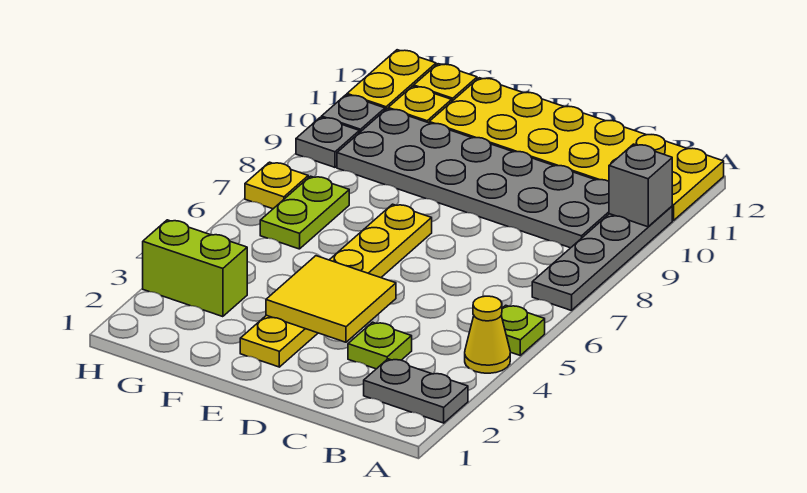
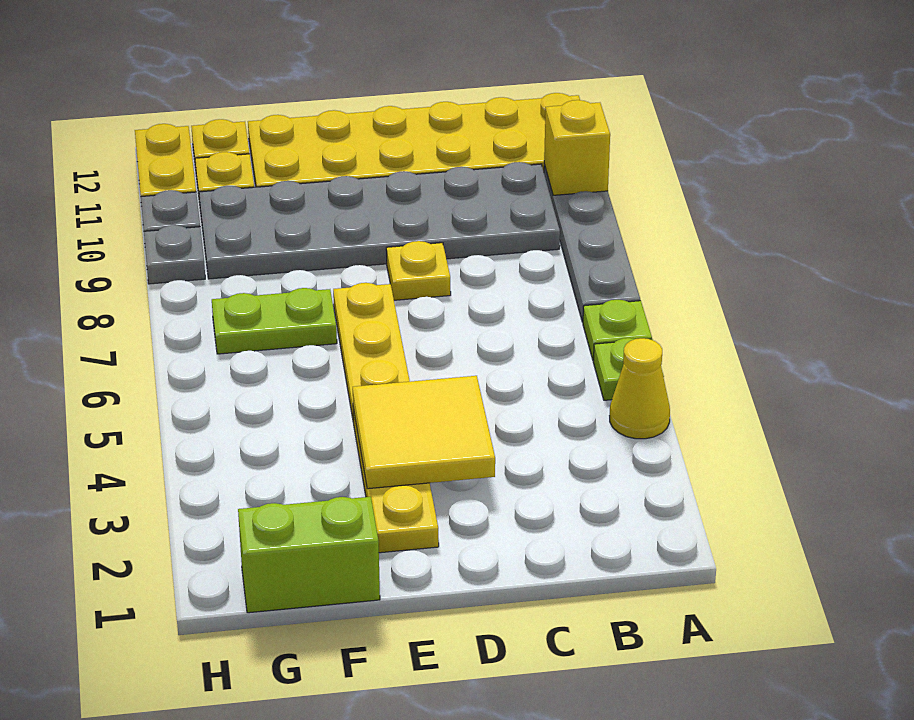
grey 1x2 plate [364,359,468,423] -> none
grey 1x1 brick [609,144,672,227] -> yellow 1x1 brick [544,100,610,195]
lime 1x1 plate [348,322,412,369] -> lime 1x1 plate moved to [583,300,652,361]
lime 1x2 brick [143,220,247,317] -> lime 1x2 brick moved to [238,497,380,613]
lime 1x2 plate [260,176,349,249] -> lime 1x2 plate turned to [212,288,337,354]
yellow 1x1 plate [245,162,308,209] -> yellow 1x1 plate moved to [386,241,451,300]

